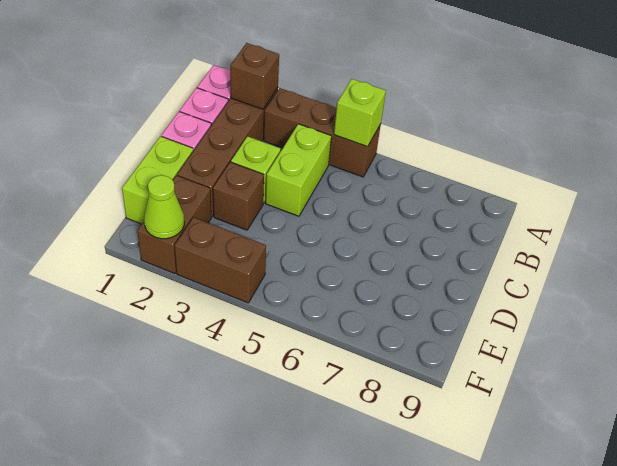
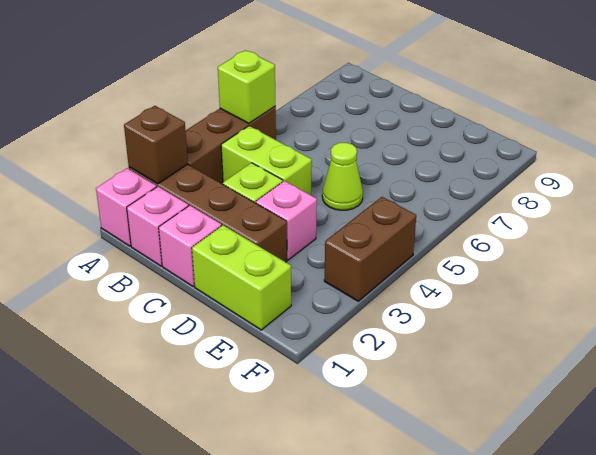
brown 1x1 brick [213,162,264,230] -> pink 1x1 brick [256,181,317,260]
brown 1x2 brick [137,176,211,274] -> none
lime 1x1 cone [144,175,184,239] -> lime 1x1 cone moved to [322,143,363,210]

